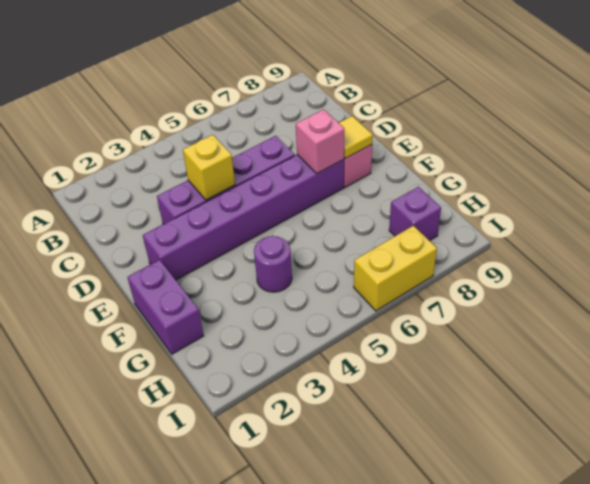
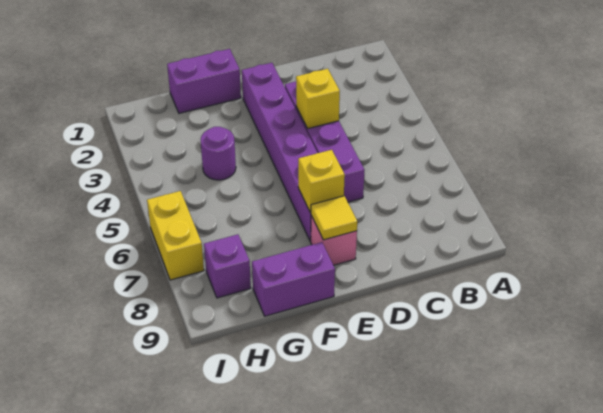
pink 1x1 brick [296,109,344,174] -> yellow 1x1 brick [298,150,345,213]
none -> purple 1x2 brick [252,242,335,316]

